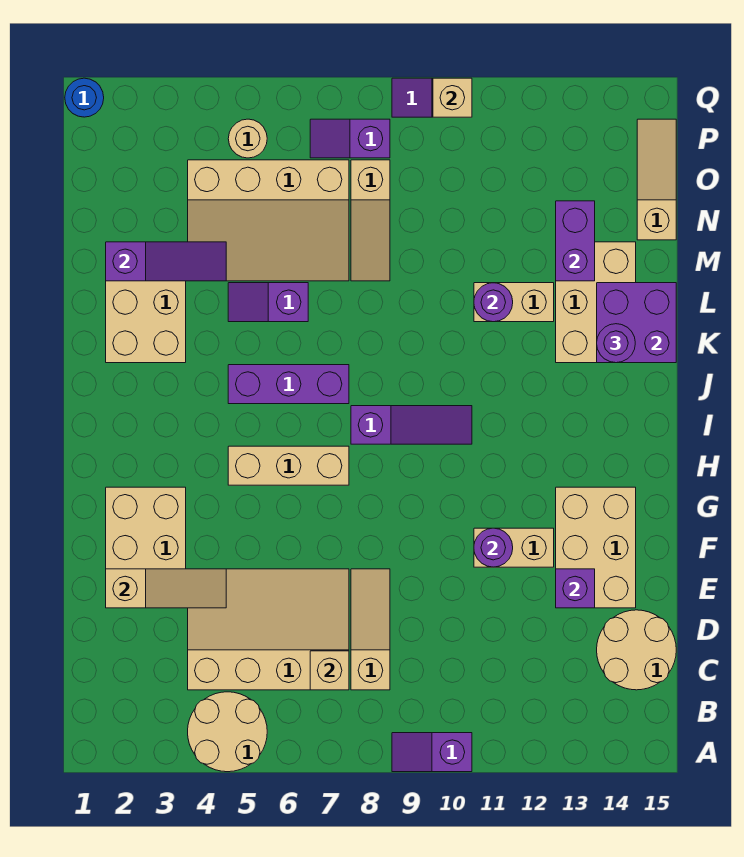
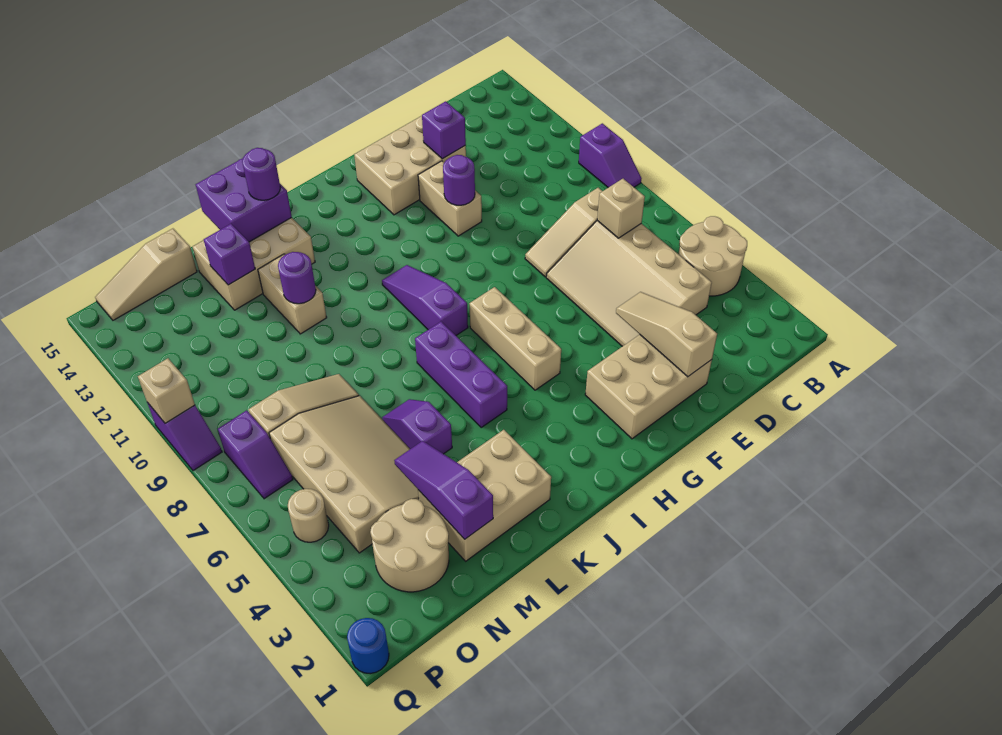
tan 2x2 round brick [597,610,676,690] -> tan 2x2 round brick moved to [370,499,449,592]
purple 1x2 slope [228,283,308,322] -> purple 1x2 slope turned to [382,399,452,454]
purple 1x2 brick [556,201,595,281] -> purple 1x1 brick [204,224,255,285]

